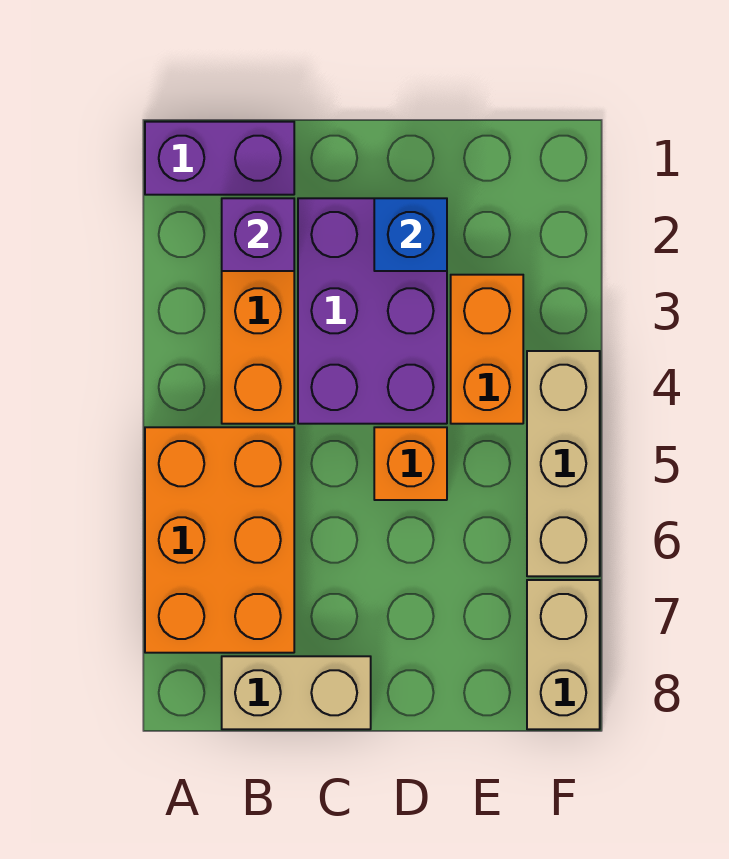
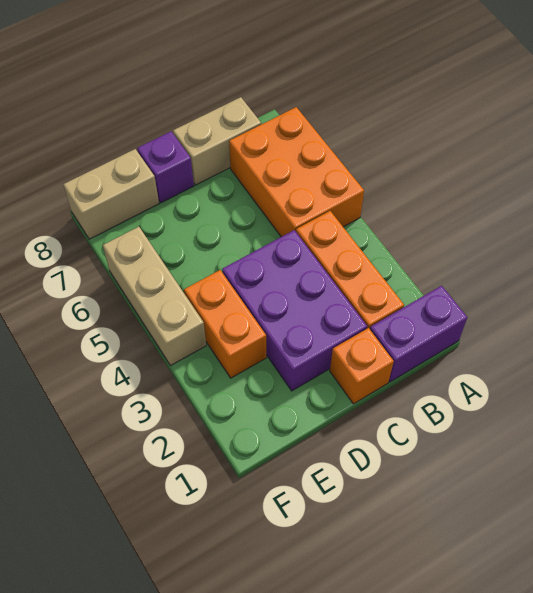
purple 1x1 brick [222,198,294,271] -> purple 1x1 brick moved to [137,132,194,203]
blue 1x1 brick [374,198,447,271] -> none
orange 1x1 brick [374,427,447,500] -> orange 1x1 brick moved to [330,328,394,404]
tan 1x2 brick [527,580,600,729] -> tan 1x2 brick turned to [63,149,159,239]

